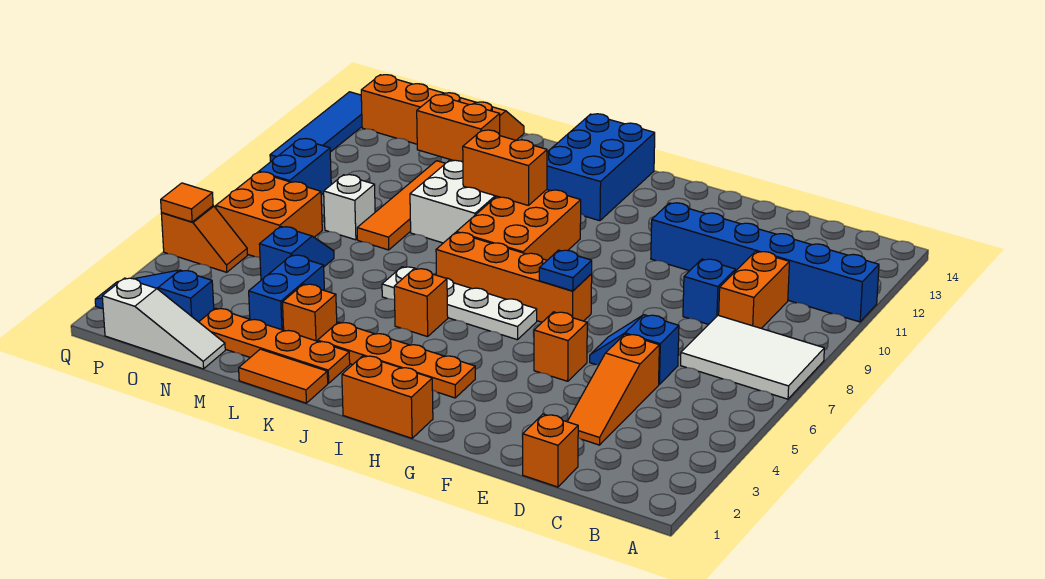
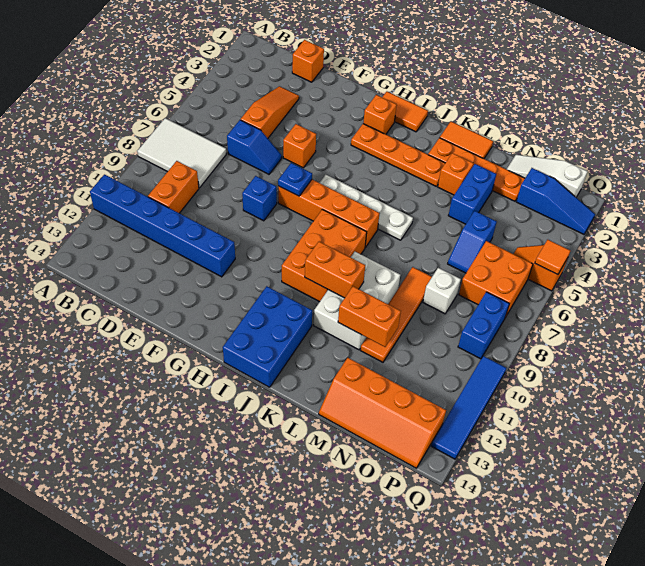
blue 1x1 brick [683,259,736,324] -> blue 1x1 brick moved to [242,176,277,221]
orange 1x2 brick [342,356,433,438] -> orange 1x2 tile [382,92,428,132]
orange 1x1 brick [394,269,448,337] -> orange 1x1 brick moved to [363,95,397,134]

